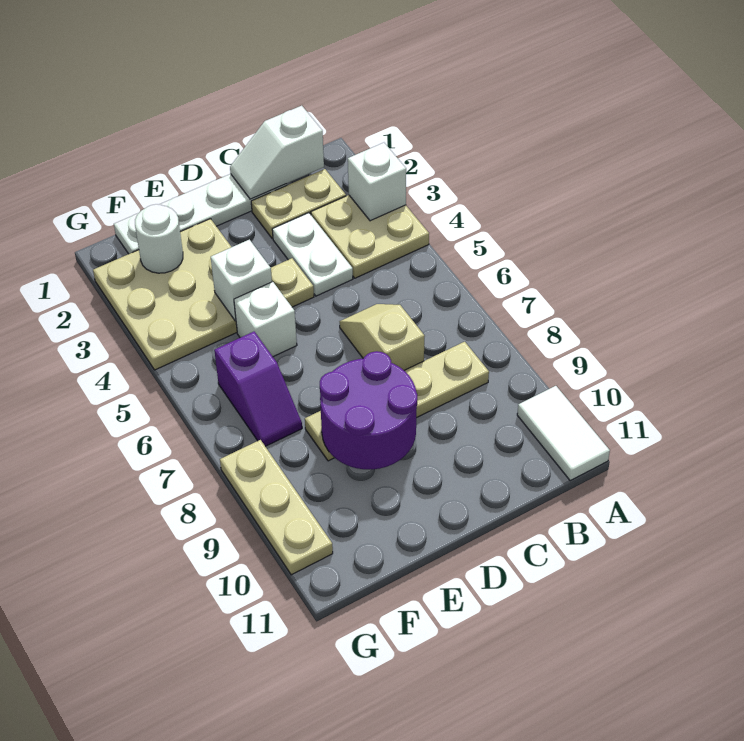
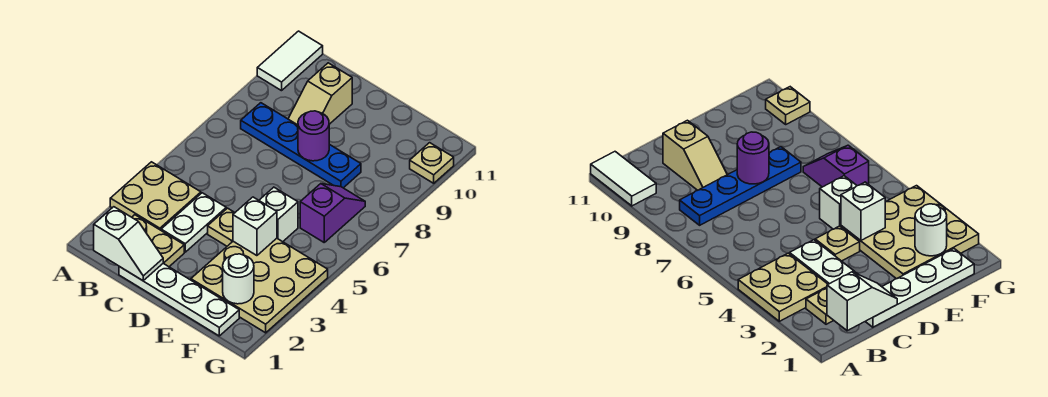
white 1x1 brick [348,143,406,221] -> none
tan 1x4 plate [305,342,489,461] -> blue 1x4 plate [241,103,361,188]
tan 1x2 slope [339,304,425,370] -> tan 1x2 slope moved to [288,63,352,125]
purple 2x2 round brick [320,351,417,469] -> purple 1x1 round brick [298,111,329,161]
tan 1x3 plate [220,440,333,575] -> tan 1x1 plate [410,143,454,183]

